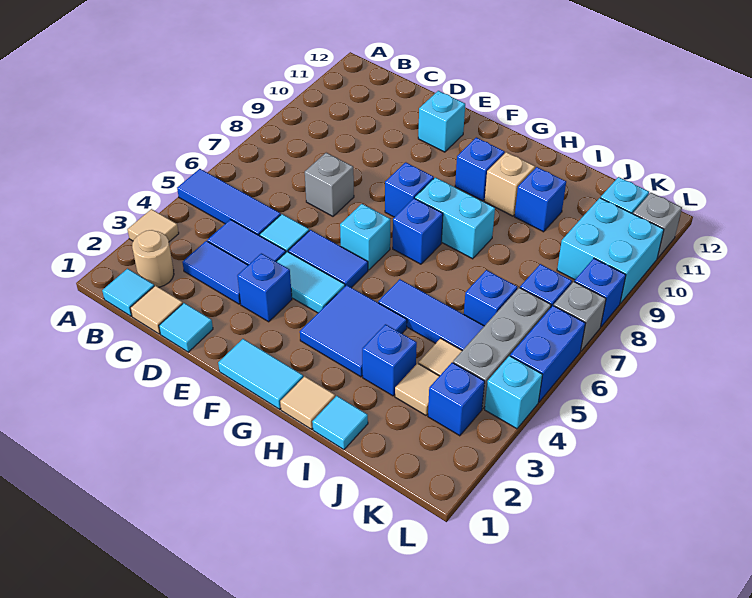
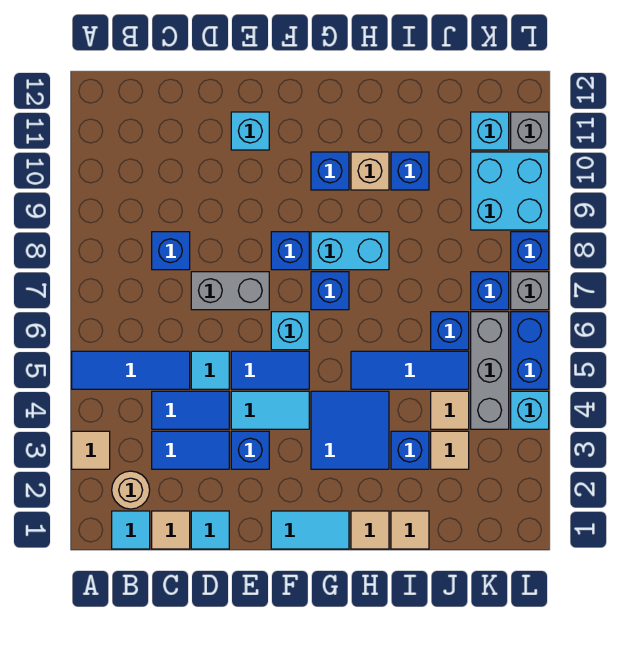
grey 1x1 brick [305,153,354,216] -> grey 1x2 brick [191,272,269,310]
cyan 1x1 tile [312,396,368,450] -> tan 1x1 tile [391,511,429,549]
blue 1x1 brick [428,363,485,436] -> blue 1x1 brick moved to [152,232,190,270]

